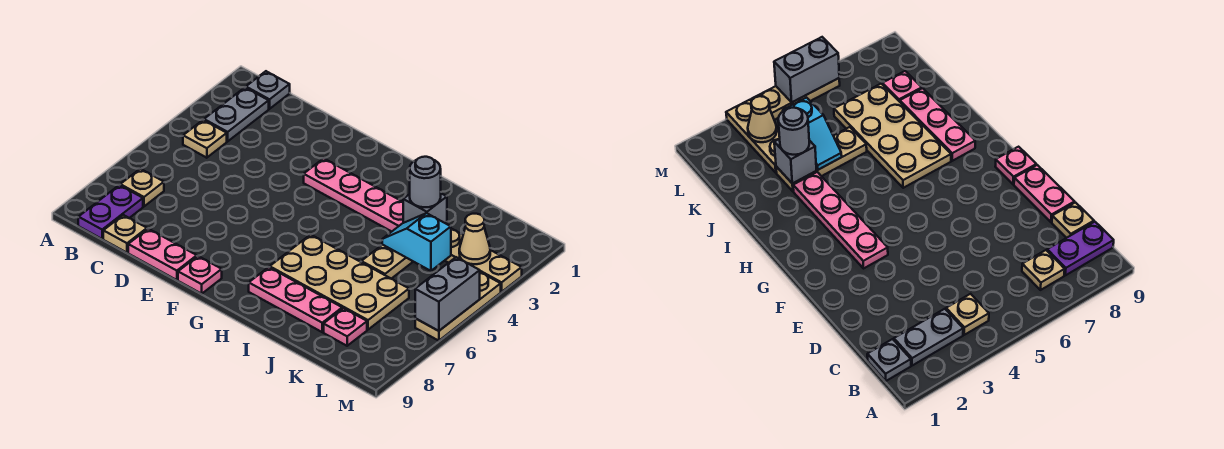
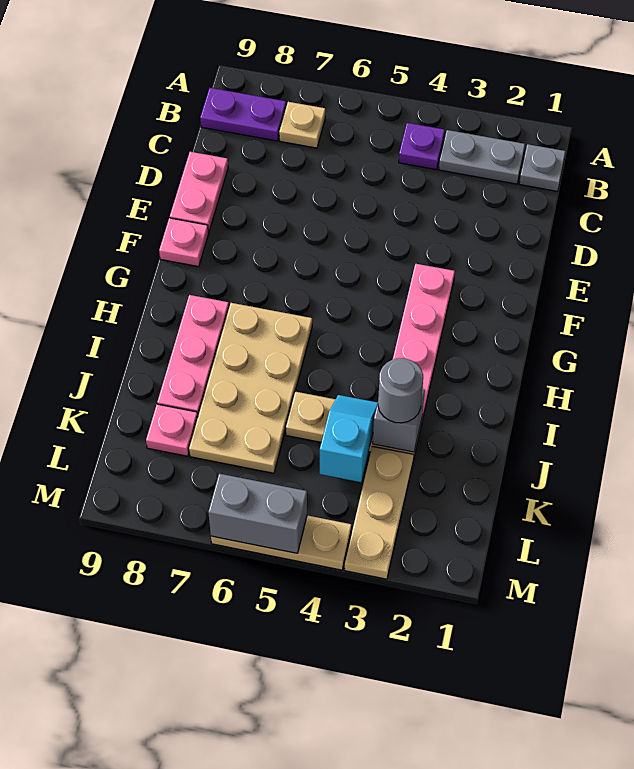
tan 1x1 plate [183,120,227,158] -> purple 1x1 plate [399,123,445,170]
tan 1x1 plate [103,215,147,253] -> none
tan 1x1 cone [459,214,490,264] -> none

